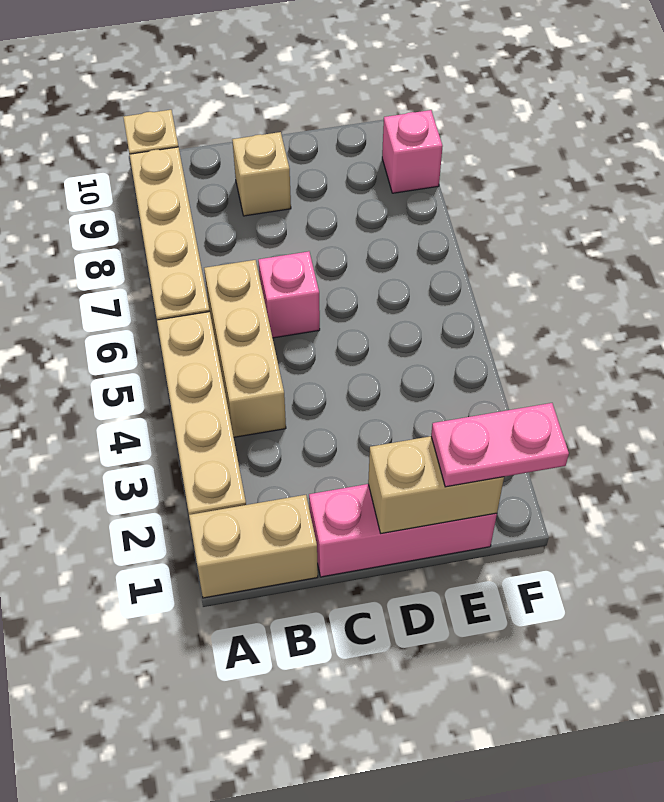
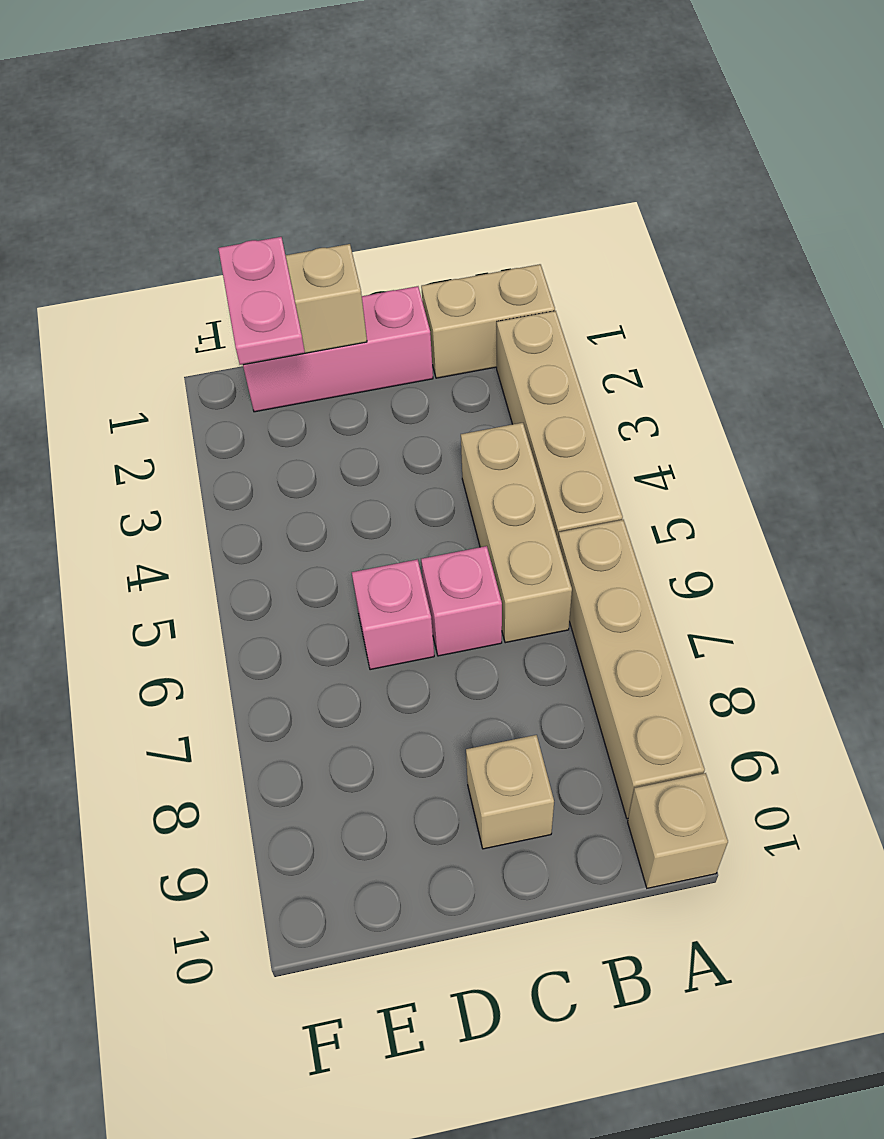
pink 1x2 plate [431,403,569,487] -> pink 1x2 plate turned to [218,237,305,365]
pink 1x1 brick [382,110,443,193] -> pink 1x1 brick moved to [352,559,434,670]

